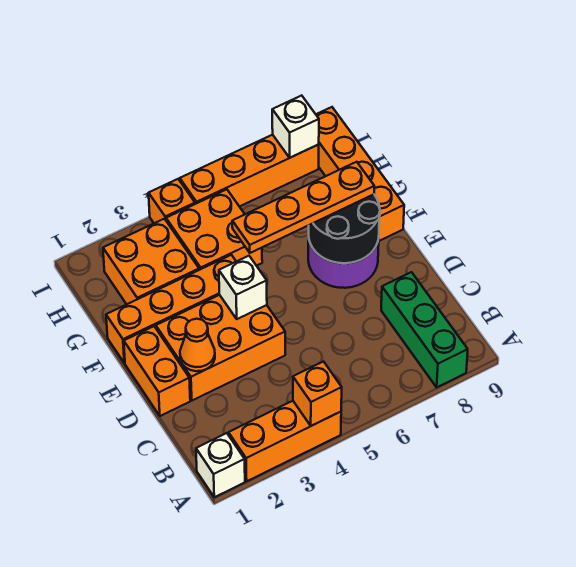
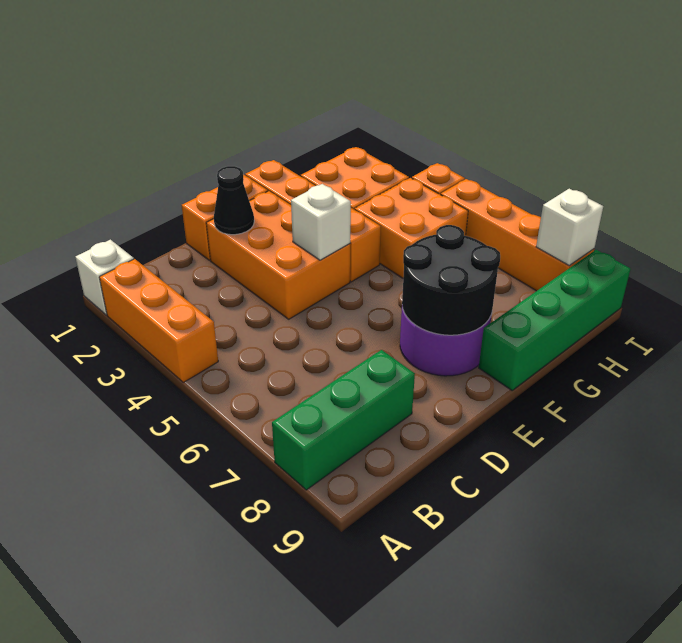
orange 1x1 brick [293,362,342,426] -> none
orange 1x1 cone [180,319,215,371] -> black 1x1 cone [214,166,254,235]
orange 1x4 plate [232,162,374,253] -> none
orange 1x4 brick [316,107,404,241] -> green 1x4 brick [479,250,630,390]

